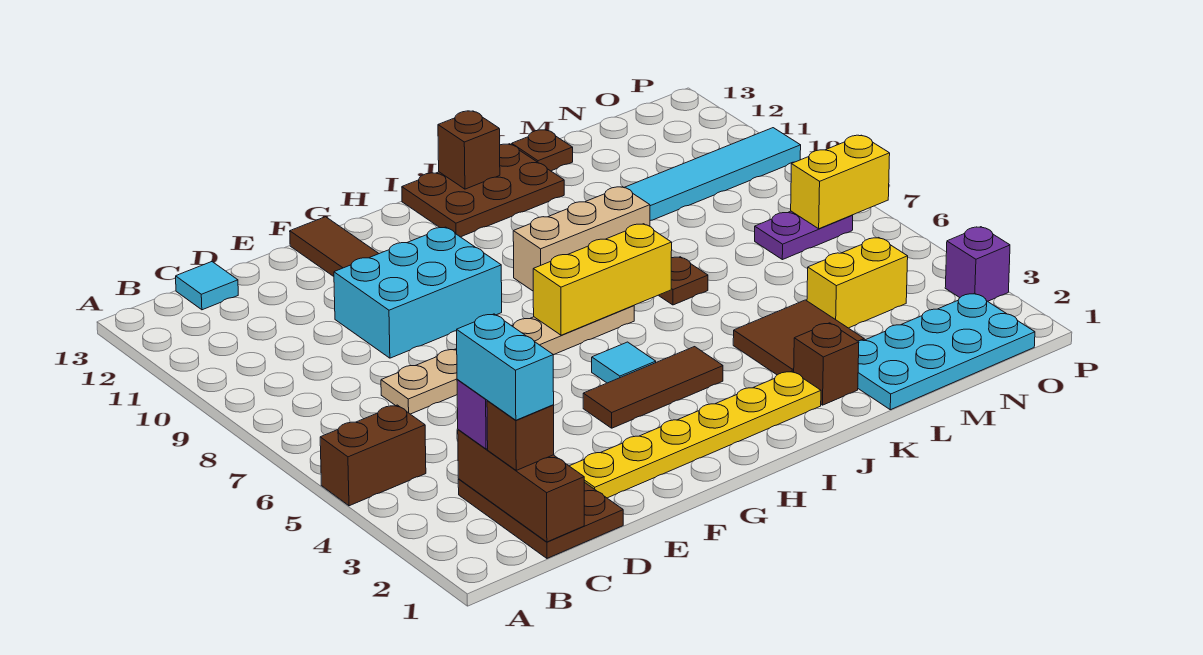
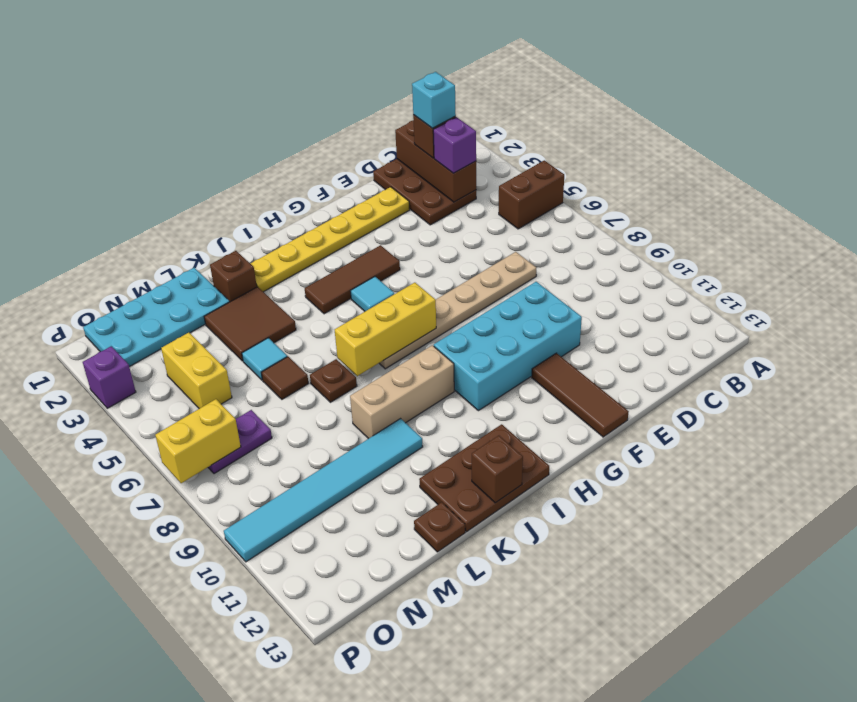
cyan 1x2 brick [457,314,554,420] -> cyan 1x1 brick [412,72,456,128]
cyan 1x1 tile [176,262,238,310] -> cyan 1x1 tile moved to [242,338,287,380]
cyan 2x3 brick [334,227,502,358] -> cyan 2x4 brick [434,282,582,411]
none -> brown 1x1 tile [261,357,308,399]
yellow 1x2 brick [807,238,908,328] -> yellow 1x2 brick turned to [161,333,232,409]

